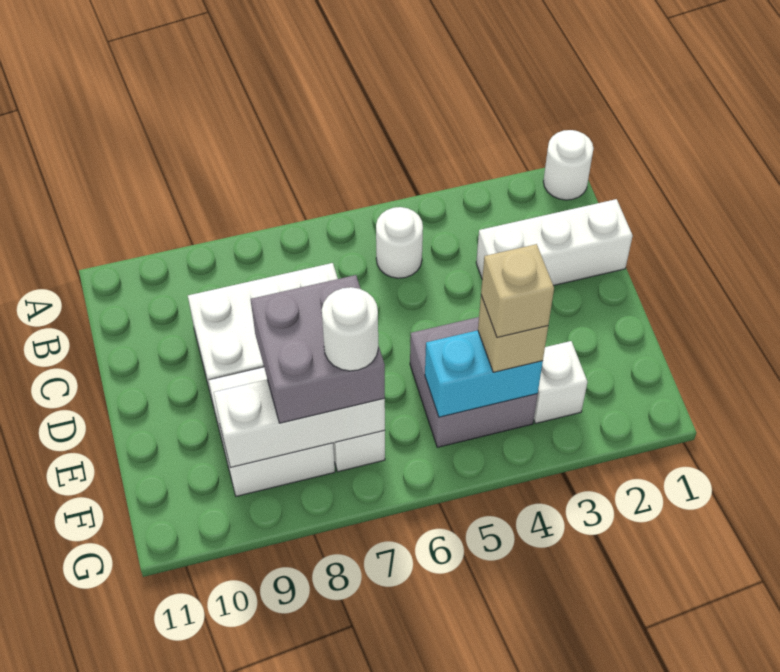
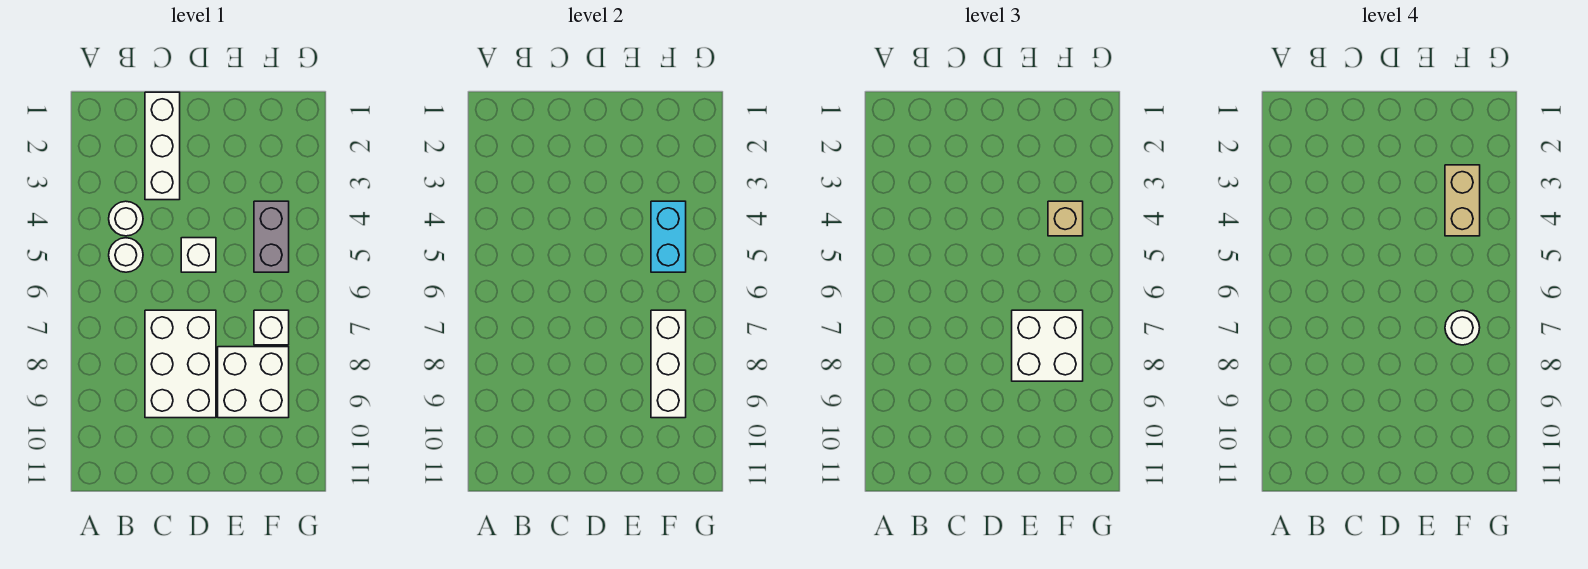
white 1x1 round brick [543,130,594,200] -> white 1x1 round brick moved to [109,201,143,236]
grey 2x2 brick [410,317,538,447] -> grey 1x2 brick [254,201,289,272]
grey 2x2 brick [251,275,385,423] -> white 2x2 brick [1012,310,1083,381]
white 1x1 brick [534,341,588,423] -> white 1x1 brick moved to [181,238,216,272]
tan 1x1 brick [481,244,554,338] -> tan 1x2 brick [1445,165,1480,236]

